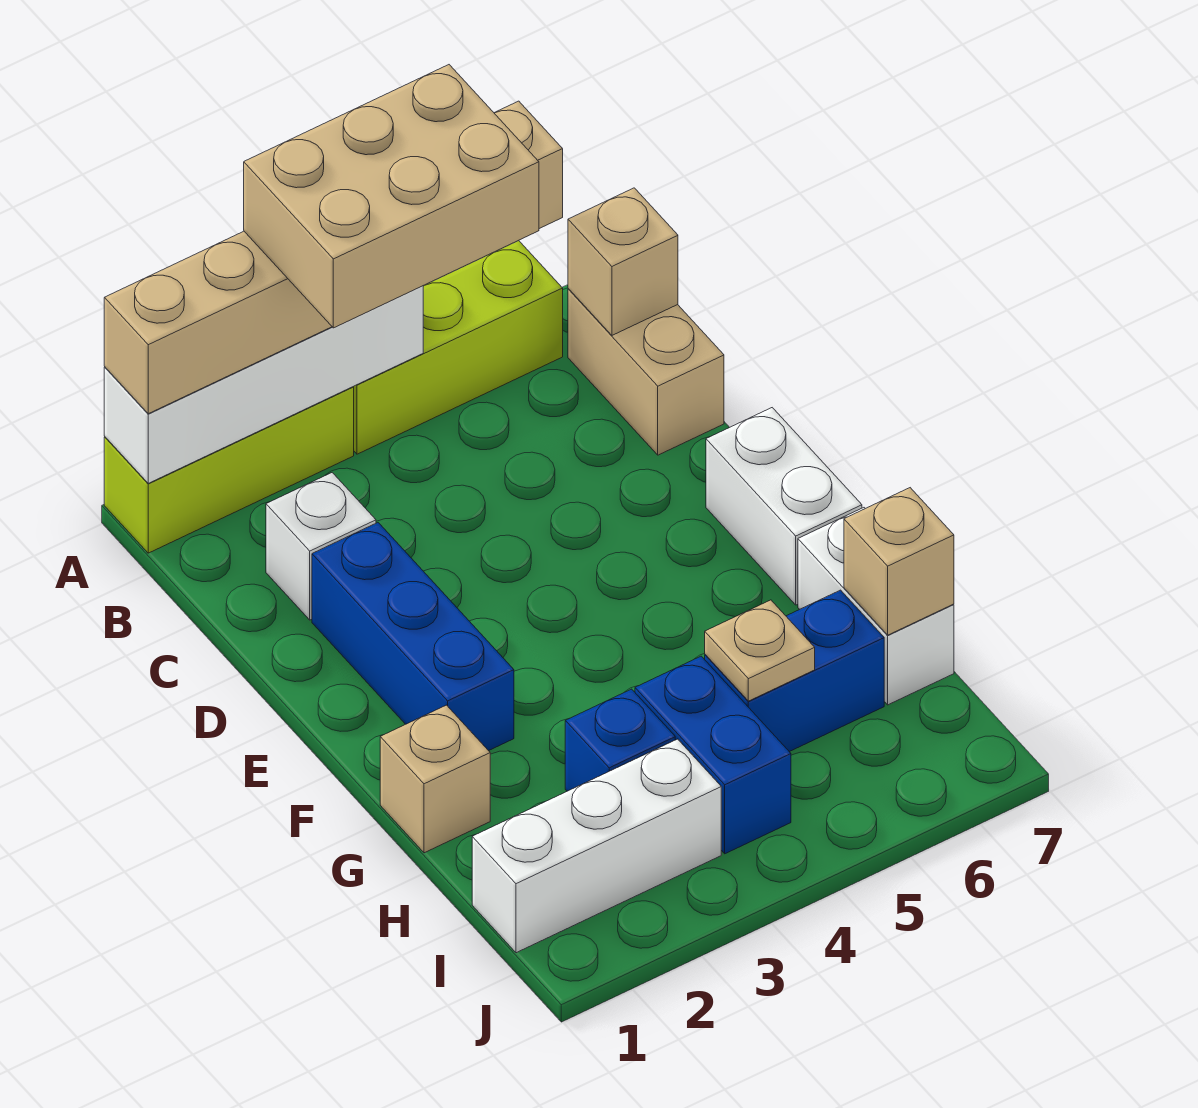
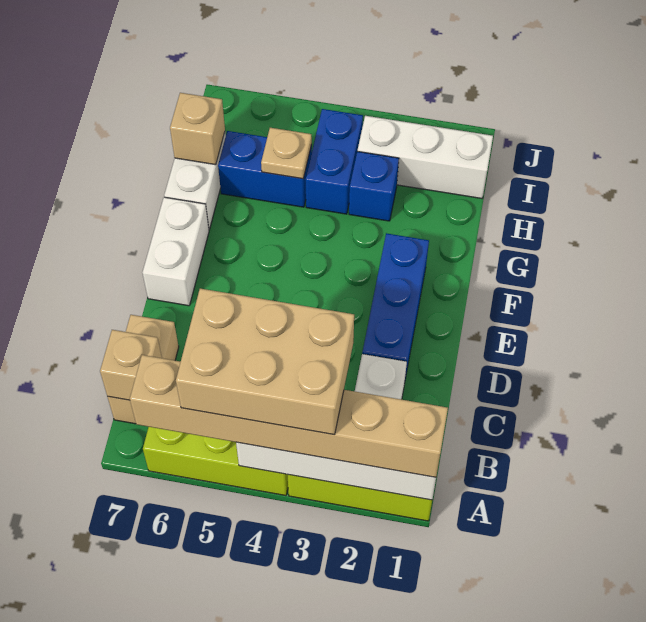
tan 1x1 brick [380,705,490,853] -> none

